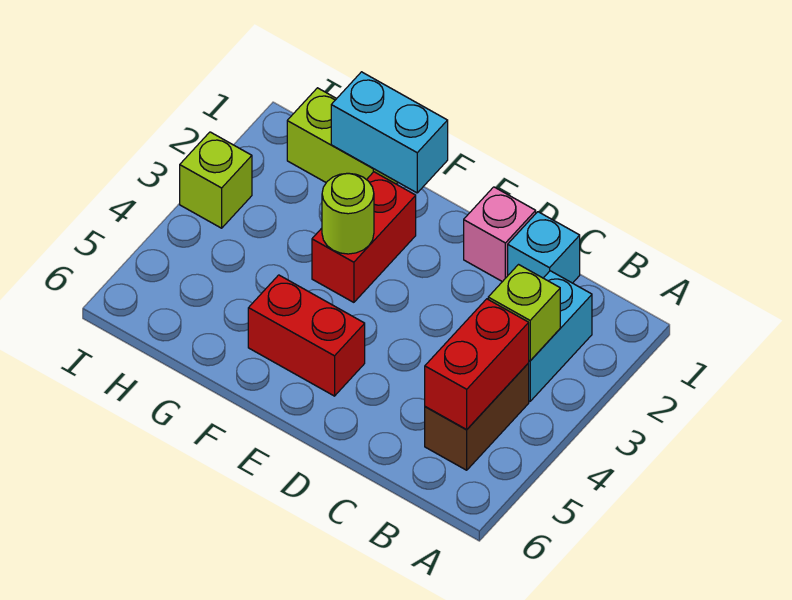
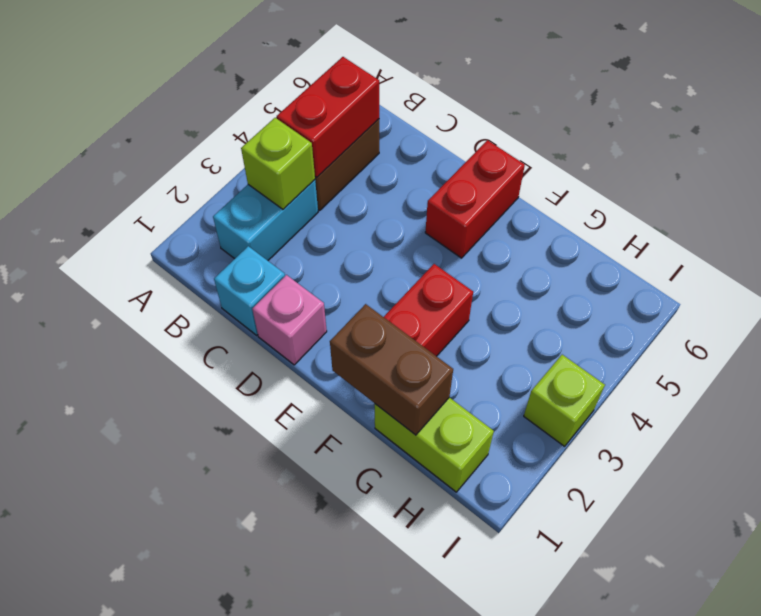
red 1x2 brick [248,275,365,396] -> red 1x2 brick turned to [425,140,525,258]
cyan 1x2 brick [331,72,448,193] -> brown 1x2 brick [330,304,453,435]
lime 1x1 round brick [322,173,374,254] -> none

